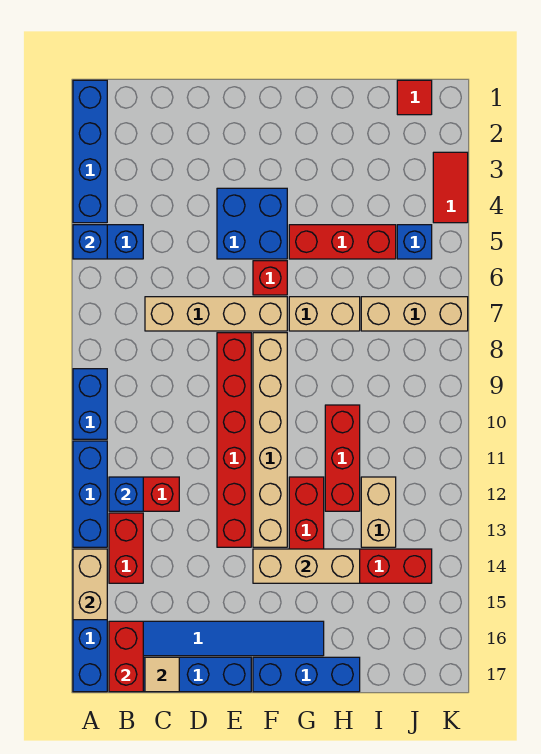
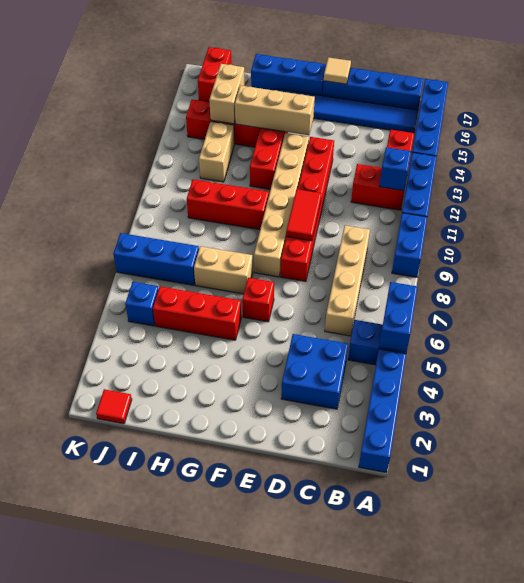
blue 1x1 brick [73,225,107,259] -> blue 1x2 brick [379,282,418,352]
tan 1x2 brick [73,549,107,620] -> tan 1x2 brick moved to [209,64,244,124]
red 1x2 brick [109,621,143,692] -> red 1x2 brick moved to [198,47,231,102]
tan 1x4 brick [145,297,287,331] -> tan 1x4 brick turned to [325,225,370,336]
tan 1x1 tile [145,657,179,692] -> tan 1x1 tile moved to [324,57,351,84]
blue 2x2 brick [217,188,287,259] -> blue 2x2 brick moved to [281,334,348,409]
red 1x3 brick [325,405,360,511] -> red 1x3 brick turned to [187,179,269,230]
tan 1x3 brick [361,297,468,331] -> blue 1x3 brick [113,233,199,285]
red 1x2 tile [433,152,468,223] -> red 1x2 tile moved to [286,189,322,241]

